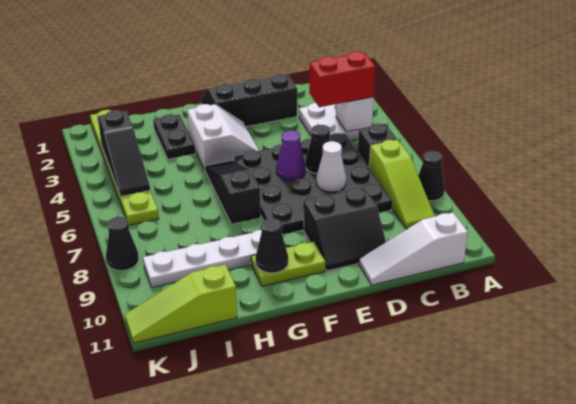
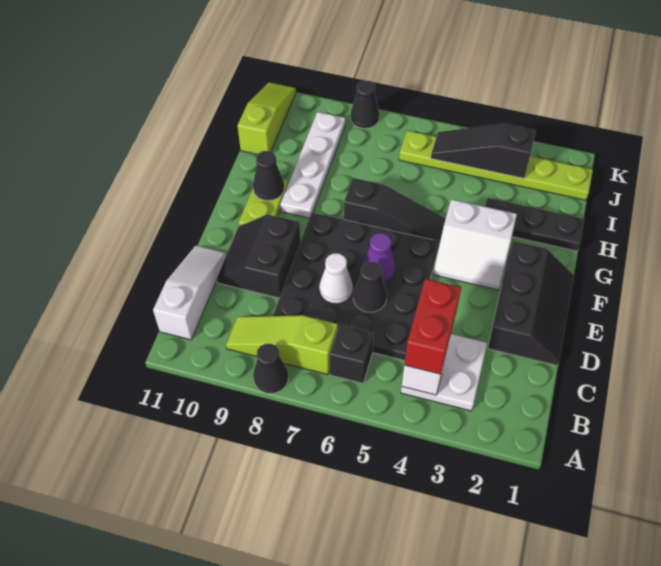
black 1x2 plate [153,114,195,159] -> black 1x3 plate [485,198,584,251]

